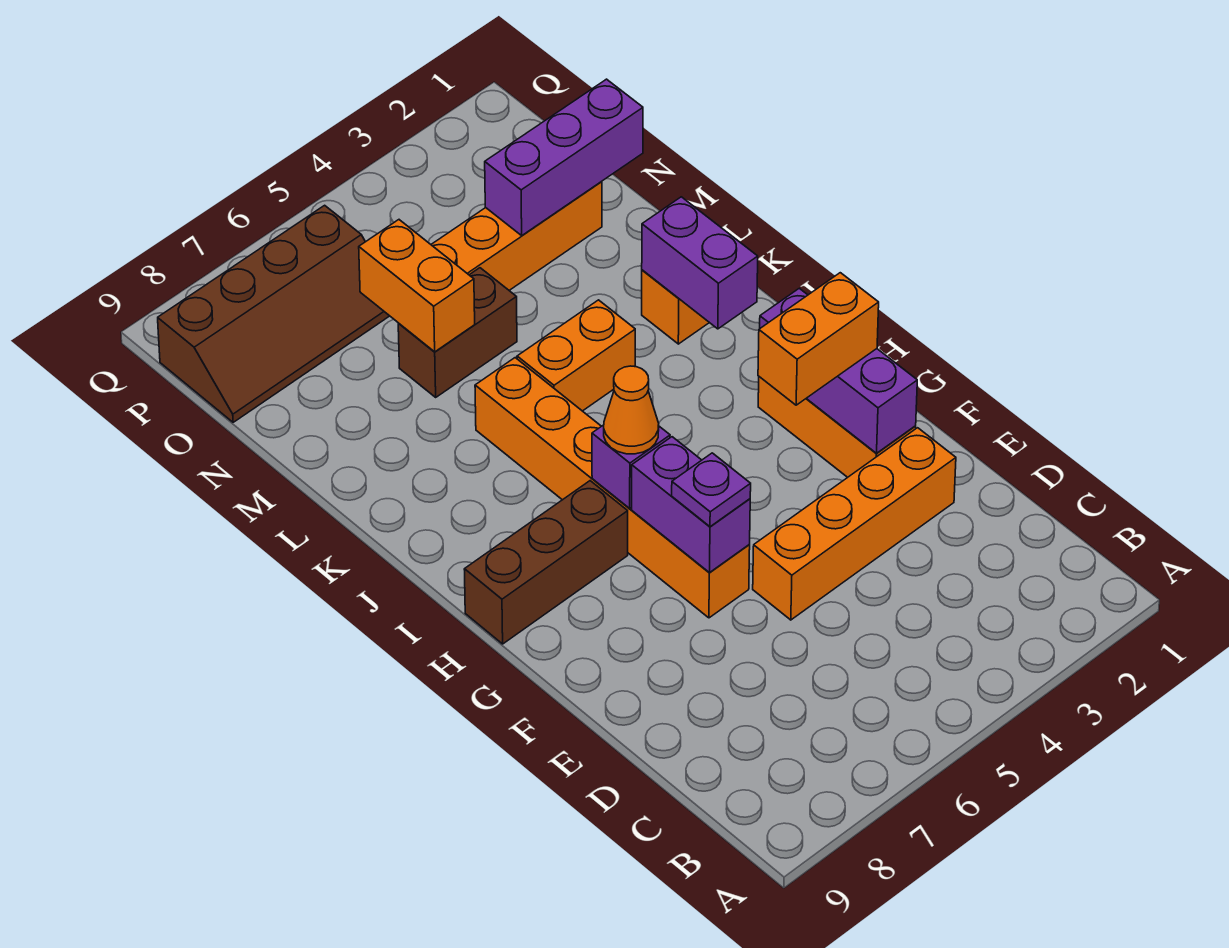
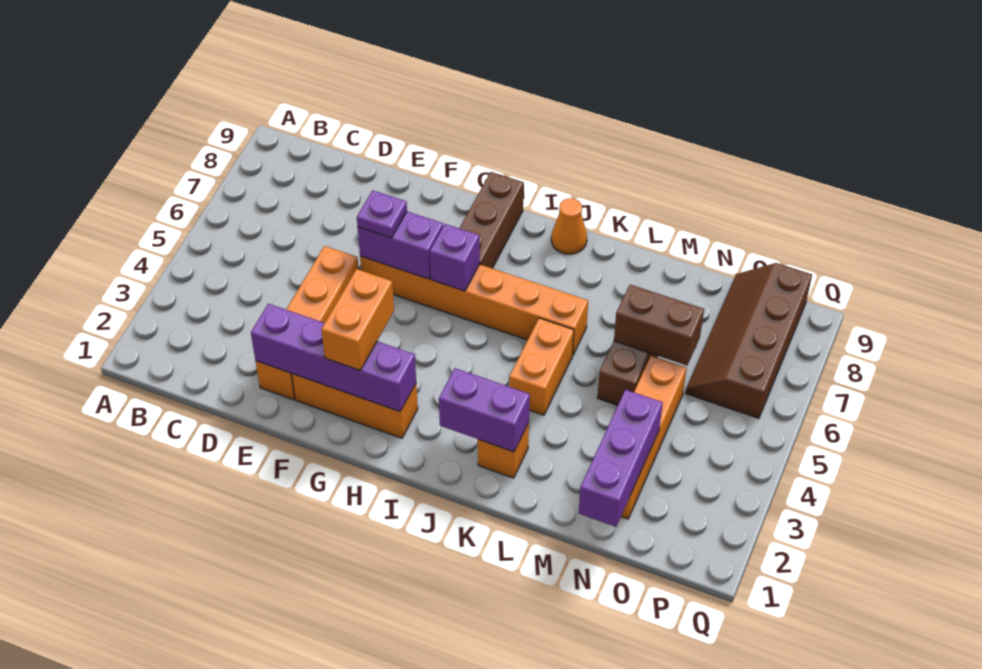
purple 1x3 brick [760,288,917,454] -> purple 1x4 brick [251,304,416,412]
orange 1x1 cone [604,366,659,454] -> orange 1x1 cone moved to [551,198,587,254]
orange 1x2 brick [359,220,475,352] -> brown 1x2 brick [614,285,704,365]

